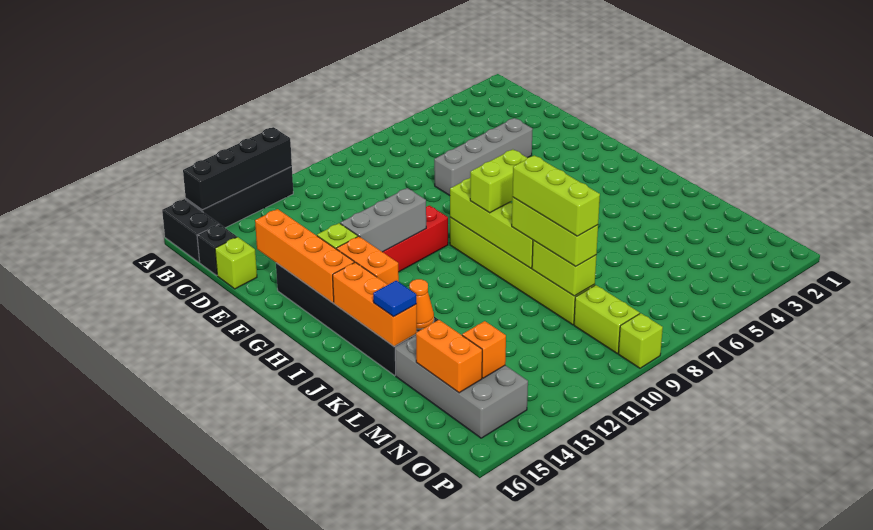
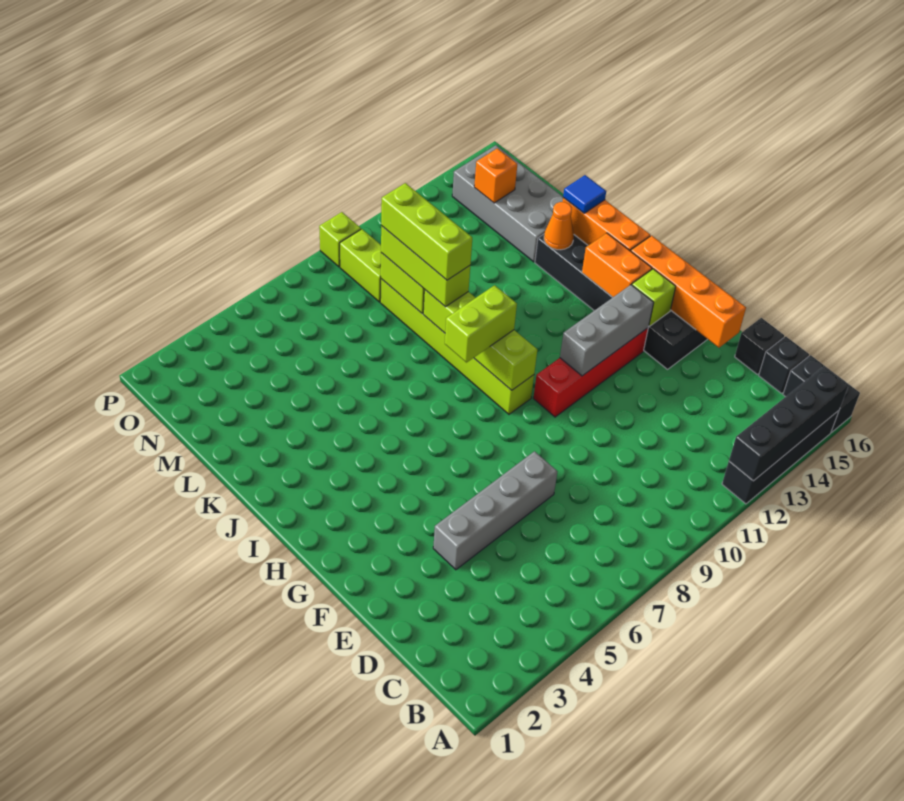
lime 1x1 brick [215,237,257,289] -> black 1x1 brick [735,318,784,374]
orange 1x2 brick [416,320,482,393] -> none

